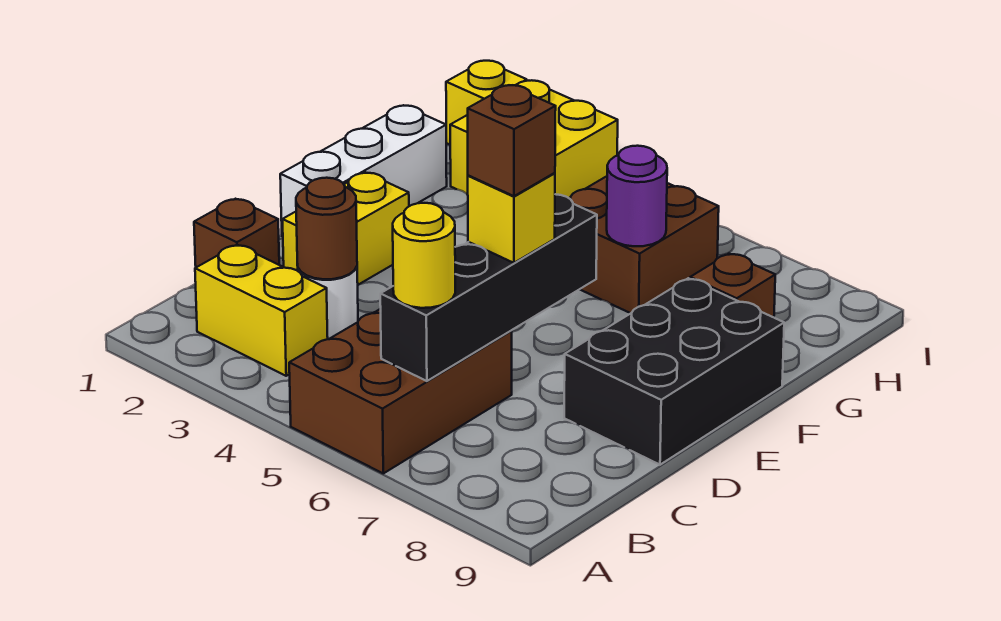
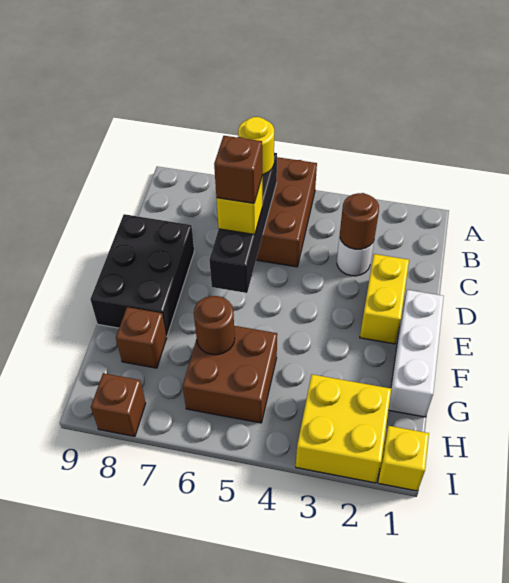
yellow 1x2 brick [195,245,328,376] -> none
brown 1x1 brick [194,199,279,267] -> brown 1x1 brick moved to [91,373,146,436]
purple 1x1 round brick [607,146,667,246] -> brown 1x1 round brick [194,296,235,355]

